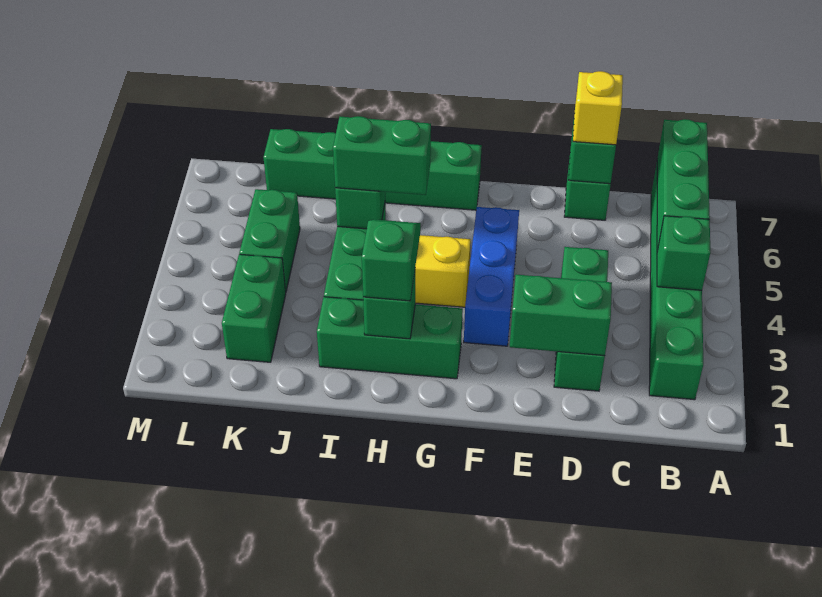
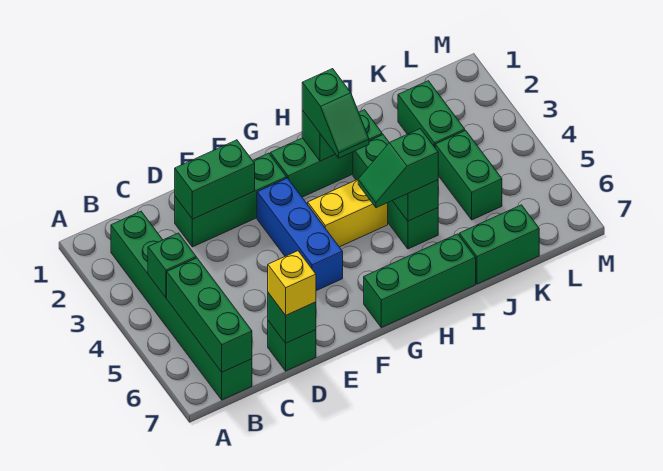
green 1x3 brick [554,247,608,391] -> green 1x3 brick turned to [175,153,287,247]
green 1x2 brick [333,116,431,195] -> green 1x2 slope [358,129,438,208]

